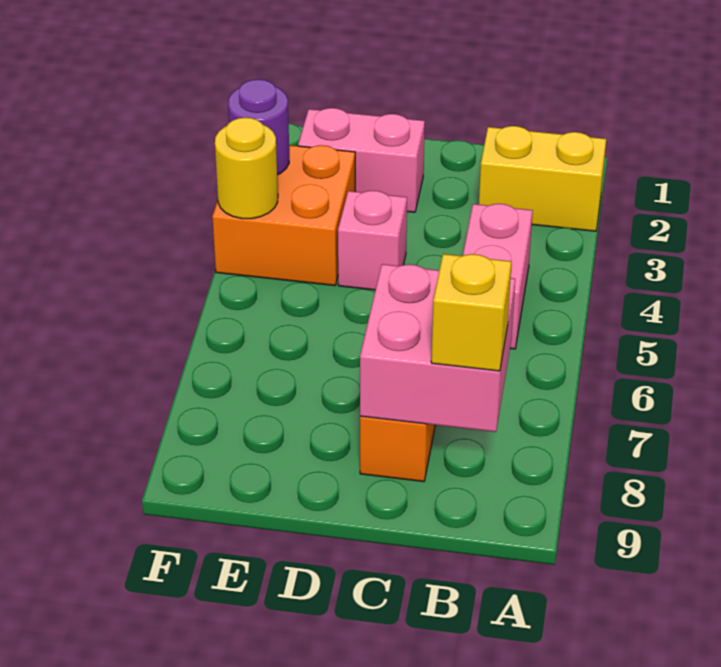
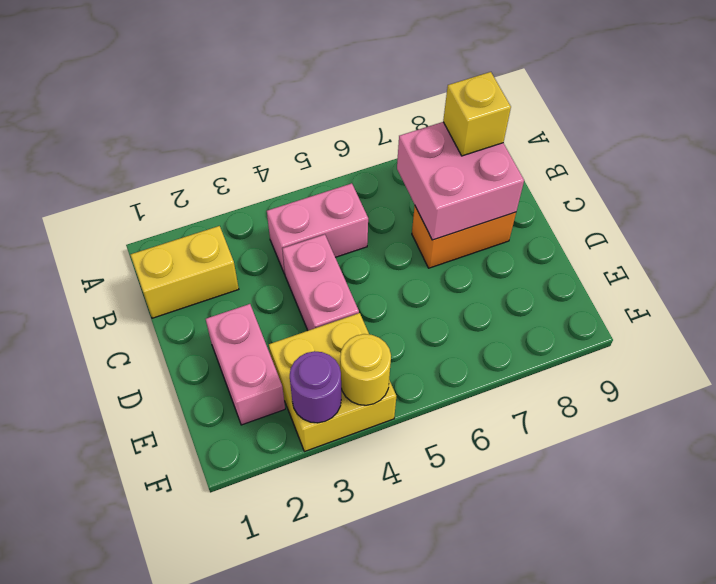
yellow 1x2 brick [479,126,606,231] -> yellow 1x2 brick turned to [131,226,239,318]
pink 1x1 brick [338,191,407,290] -> pink 1x2 brick [282,234,359,331]
orange 2x2 brick [212,145,355,286] -> yellow 2x2 brick [269,313,396,452]

